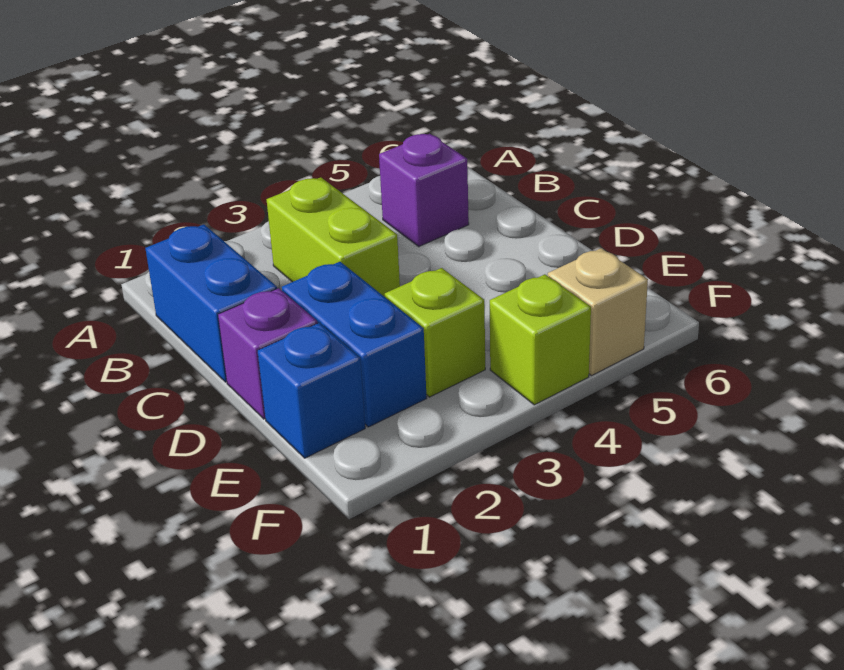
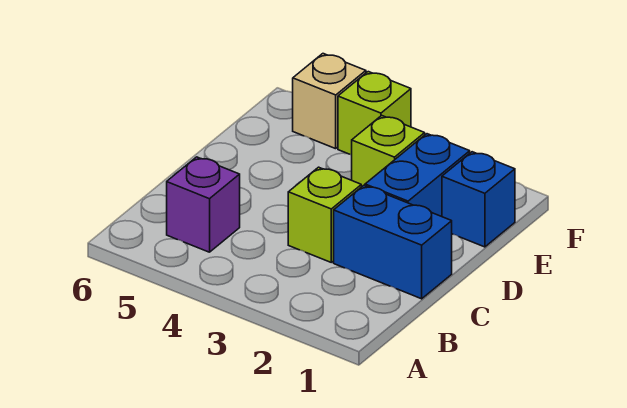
blue 1x2 brick [145,224,277,382] -> blue 1x2 brick turned to [334,185,452,299]
lime 1x2 brick [267,177,400,297] -> lime 1x1 brick [288,167,361,262]
purple 1x1 brick [218,288,317,419] -> none

